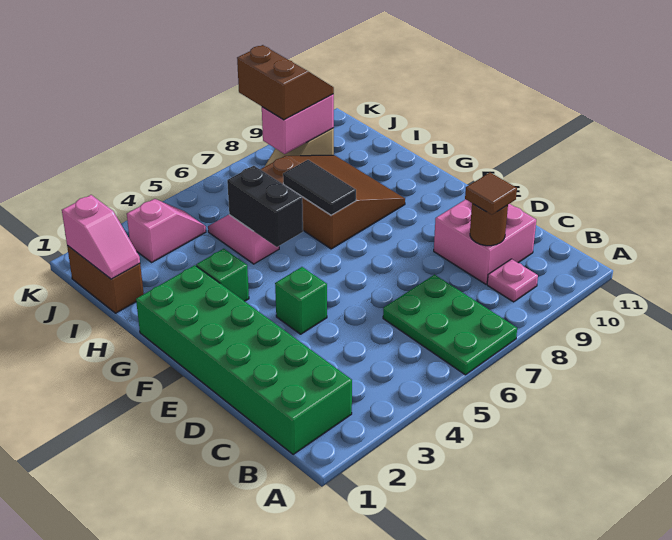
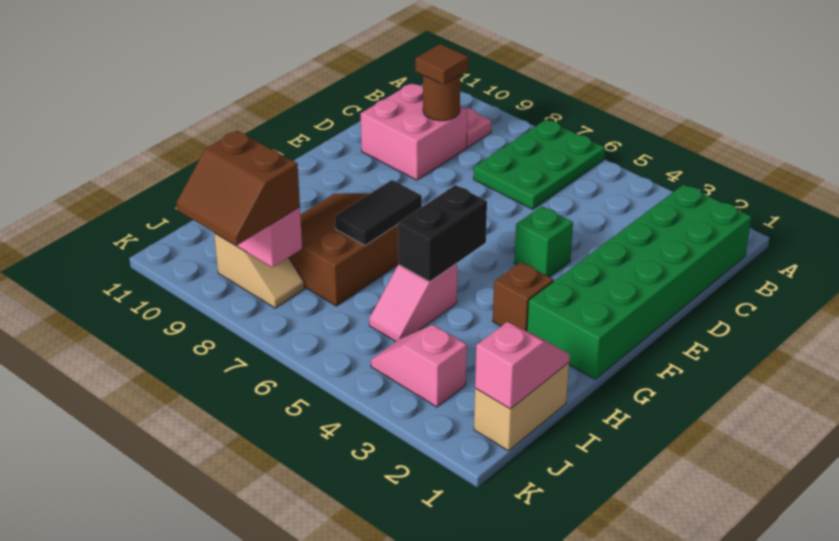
green 1x1 brick [196,249,249,301] -> brown 1x1 brick [493,262,554,331]
brown 1x2 brick [67,246,144,313] -> tan 1x2 brick [474,363,569,451]
brown 2x2 slope [237,45,334,120] -> brown 2x2 slope turned to [176,131,300,245]

